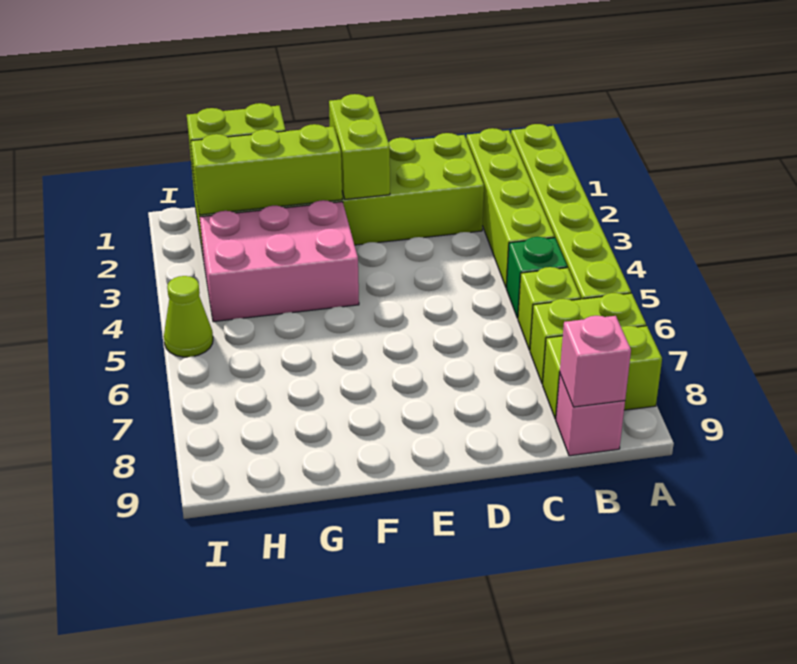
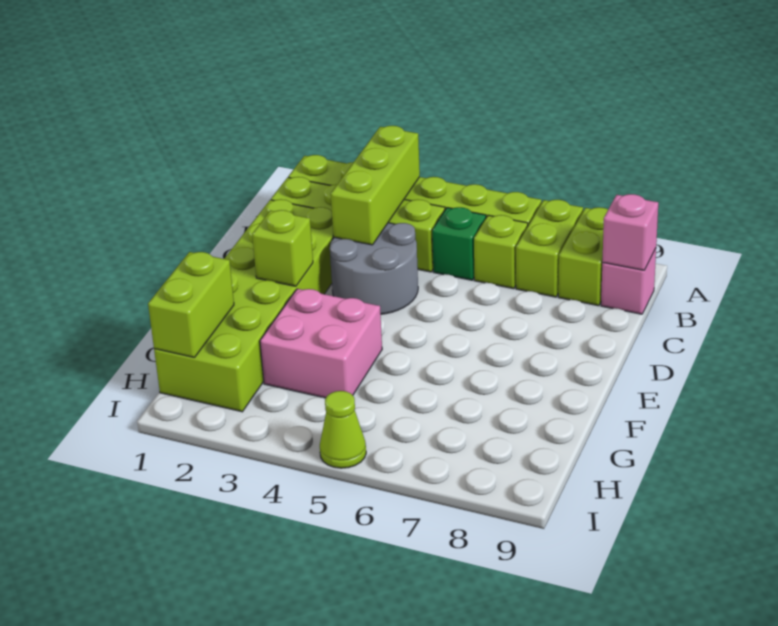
none -> grey 2x2 round brick [330,223,418,314]
lime 1x2 brick [329,94,390,199] -> lime 1x1 brick [252,210,313,286]
lime 1x3 brick [191,124,342,215] -> lime 1x3 brick moved to [331,126,420,245]
pink 2x3 brick [200,200,359,322] -> pink 2x2 brick [260,289,382,398]

